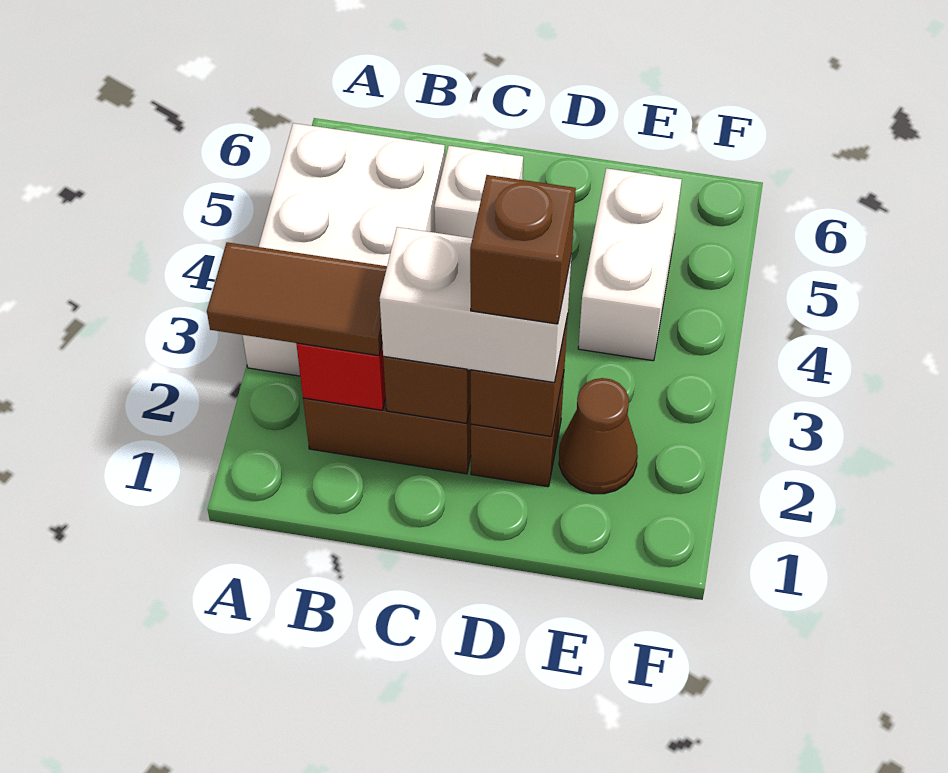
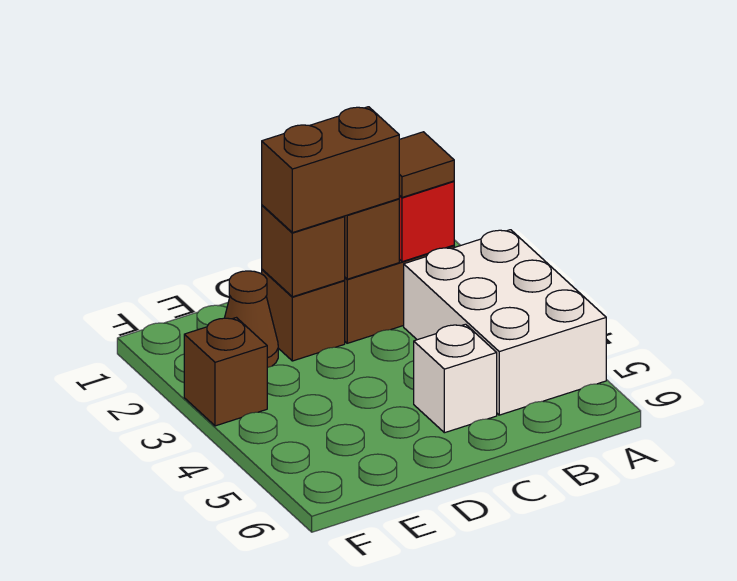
brown 1x2 tile [207,242,387,356] -> brown 1x1 tile [399,132,454,197]
white 1x2 brick [380,227,572,383] -> brown 1x2 brick [262,107,399,233]
brown 1x1 brick [470,175,576,324] -> brown 1x1 brick moved to [184,318,267,426]
white 1x2 brick [578,168,682,361] -> none

